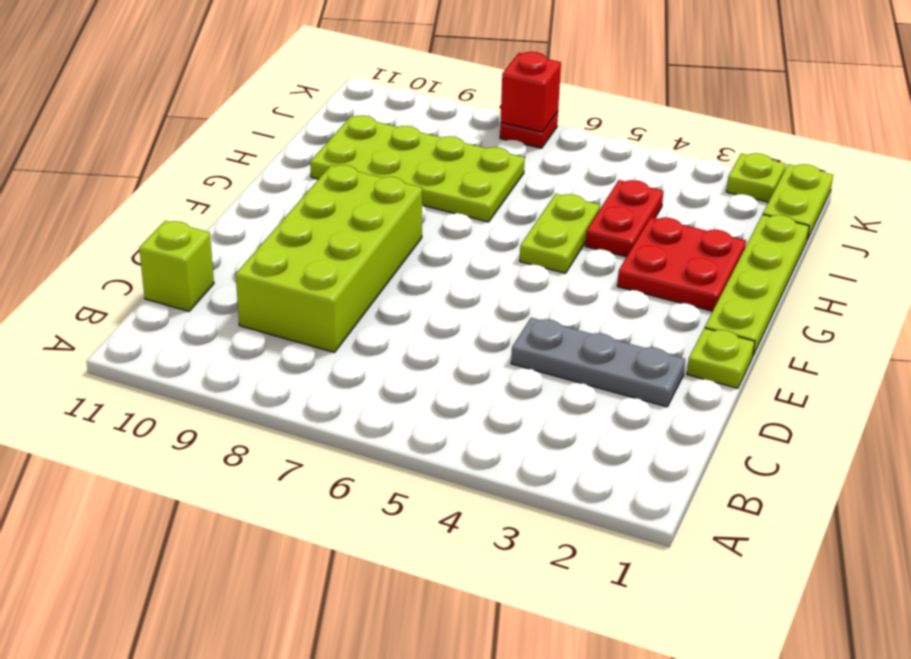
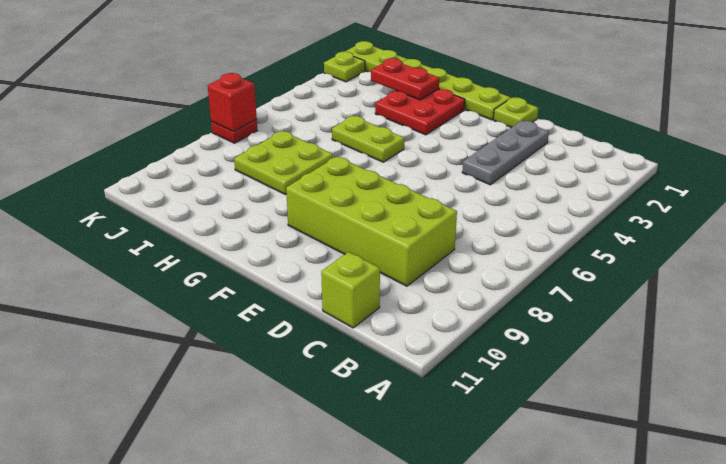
red 1x2 plate [585,180,663,257] -> red 1x2 plate moved to [371,58,439,100]
lime 2x4 plate [310,116,525,222] -> lime 2x2 plate [234,131,333,194]

